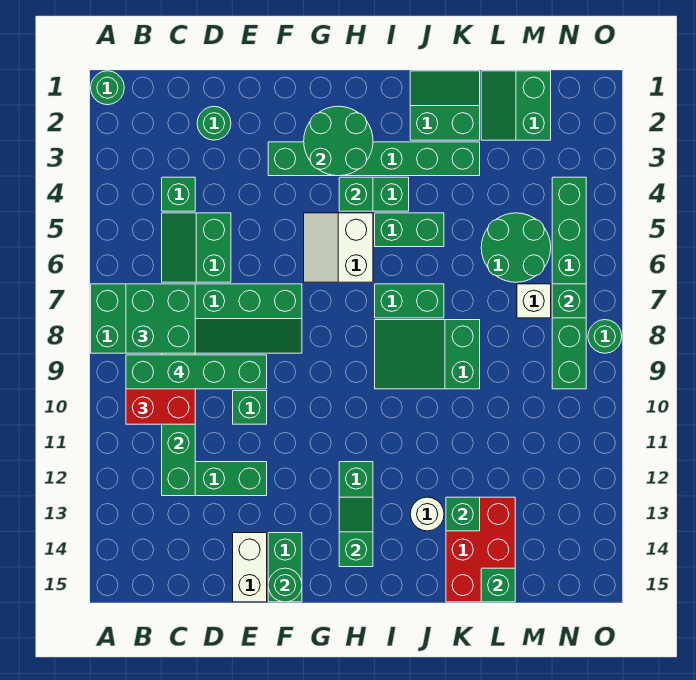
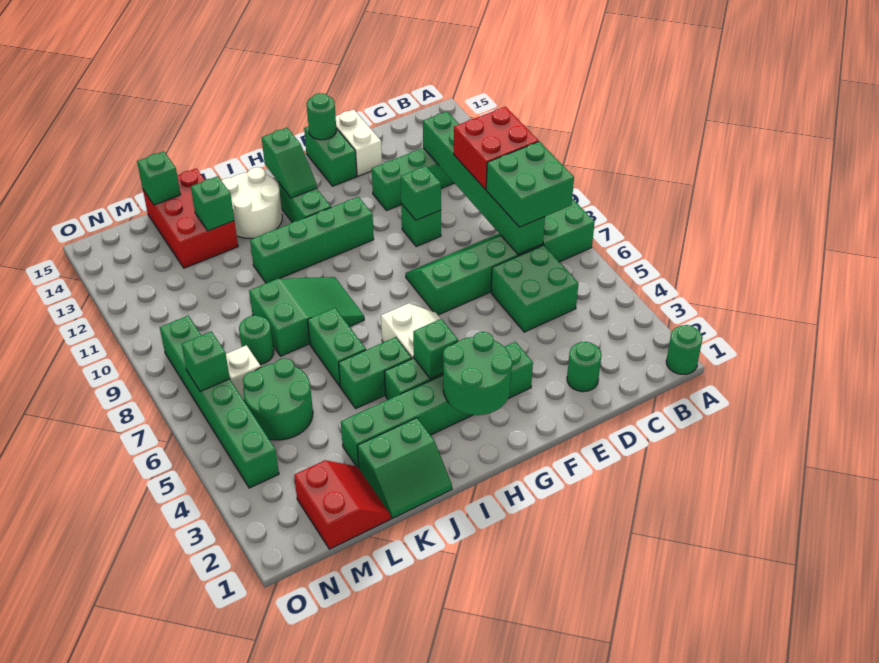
green 1x4 brick [126,355,267,389] -> green 1x4 brick moved to [250,197,374,283]
green 1x1 brick [162,177,195,211] -> green 1x1 brick moved to [401,166,441,220]
green 2x2 slope [162,213,231,282] -> green 2x2 brick [491,245,578,332]
green 1x2 brick [375,284,444,318] -> green 1x2 brick turned to [308,308,366,386]
white 1x1 round brick [410,497,444,531] -> white 2x2 round brick [222,167,282,239]
green 2x2 slope [481,71,551,140] -> red 2x2 slope [294,460,391,549]
green 1x1 round brick [588,320,622,353] -> green 1x1 round brick moved to [239,315,274,364]

